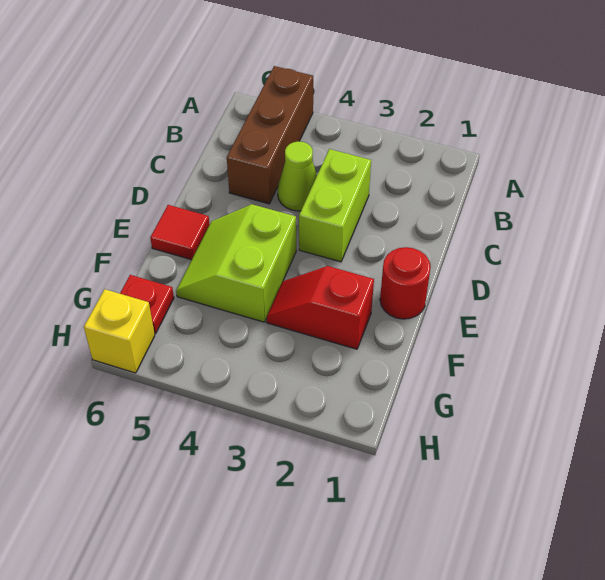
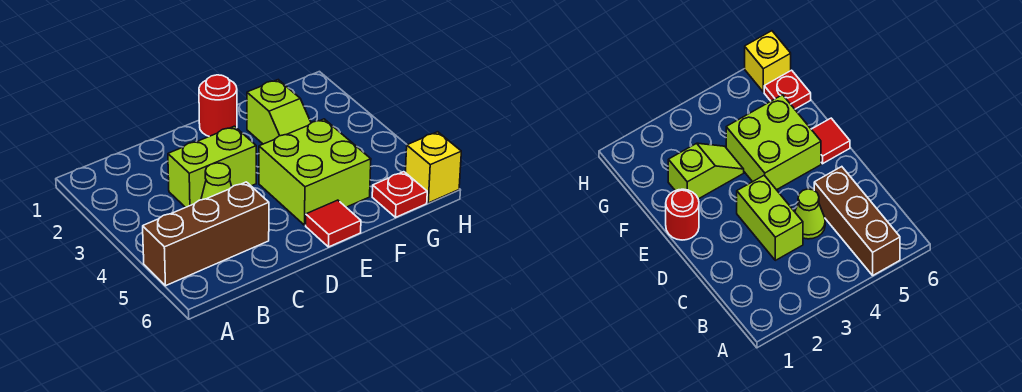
lime 2x2 slope [176,204,296,322] -> lime 2x2 brick [259,119,371,225]
red 1x2 slope [267,266,374,349] -> lime 1x2 slope [247,80,311,144]

